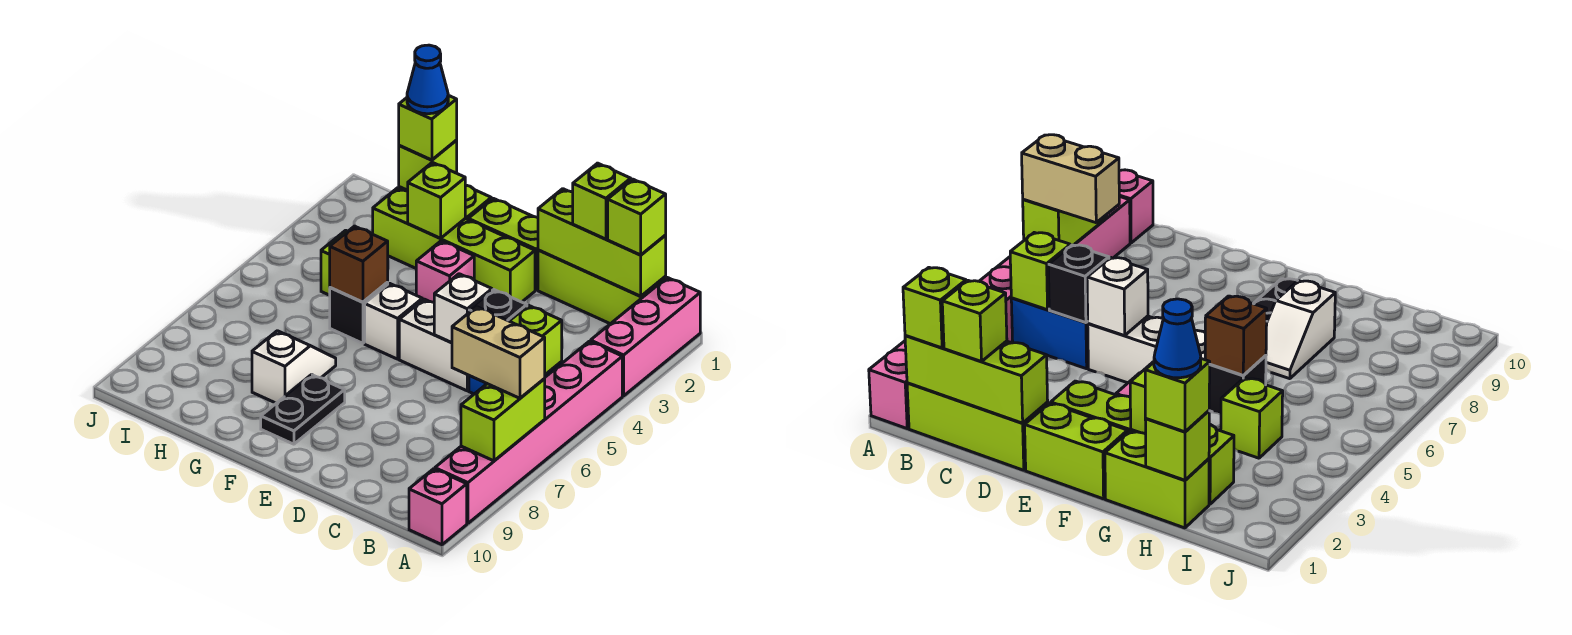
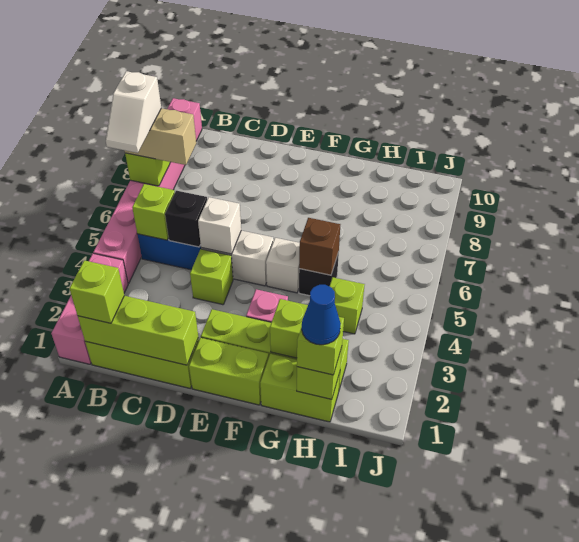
lime 1x1 brick [573,163,631,239] -> lime 1x1 brick moved to [190,249,233,305]
black 1x2 plate [261,375,345,444] -> none
white 1x2 slope [252,331,336,403] -> white 1x2 slope moved to [106,71,161,153]

